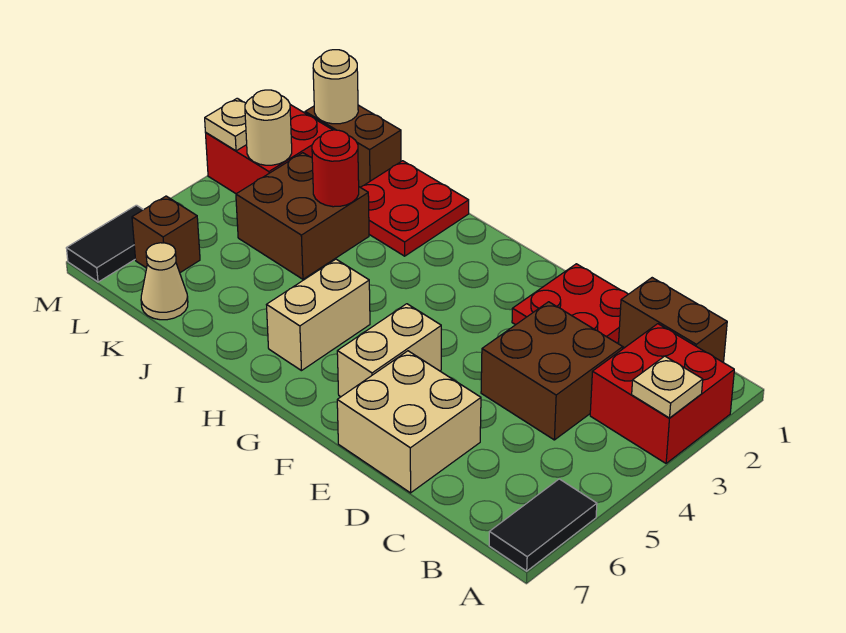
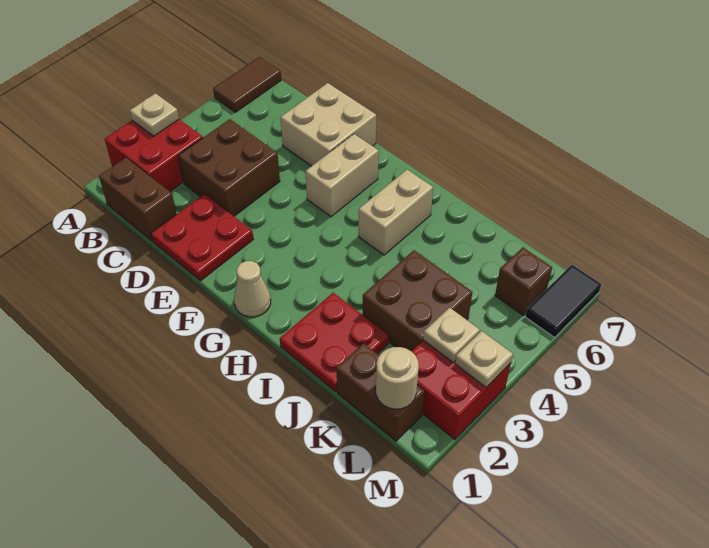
black 1x2 tile [489,479,597,571] -> brown 1x2 tile [213,57,281,112]
red 1x1 round brick [312,130,359,207] -> none
tan 1x1 cone [141,243,188,320] -> tan 1x1 cone moved to [234,261,271,317]
tan 1x1 round brick [245,90,292,165] -> tan 1x1 plate [423,308,480,362]

